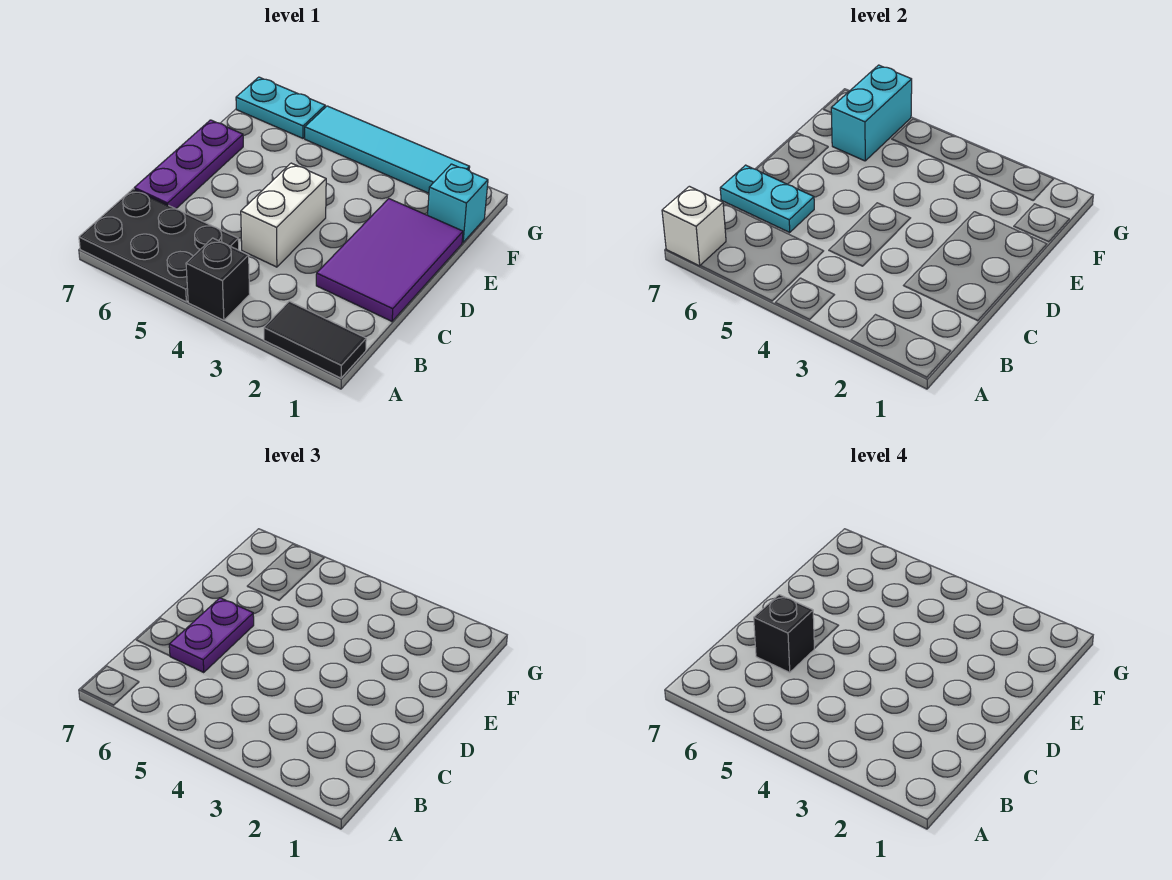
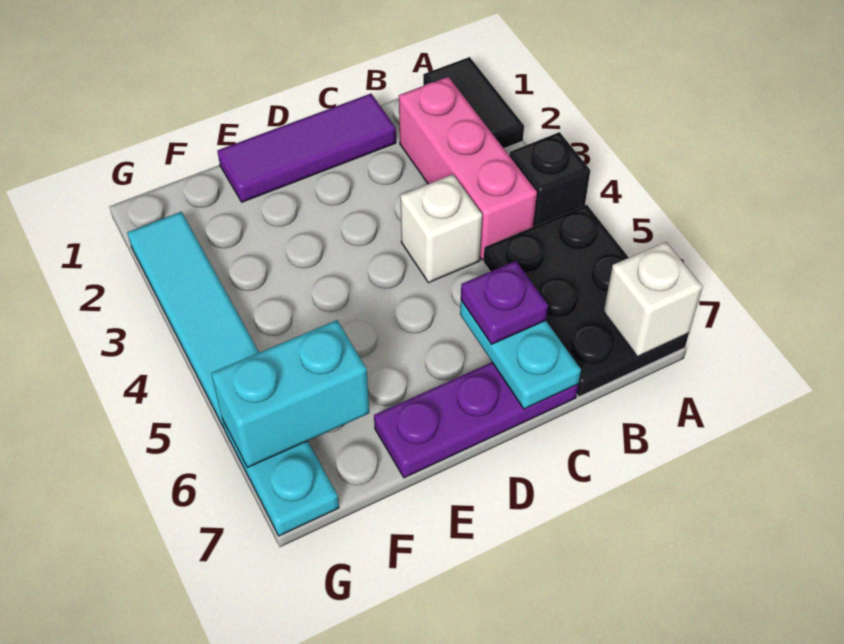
none -> pink 1x3 brick [399,77,537,260]
purple 2x3 tile [316,199,463,321] -> purple 1x3 tile [217,94,396,202]
white 1x2 brick [241,163,326,267] -> white 1x1 brick [400,175,482,283]
purple 1x2 plate [169,598,254,672] -> purple 1x1 plate [461,261,548,344]
black 1x1 brick [754,595,814,672] -> none
cyan 1x1 brick [428,164,488,242] -> none

